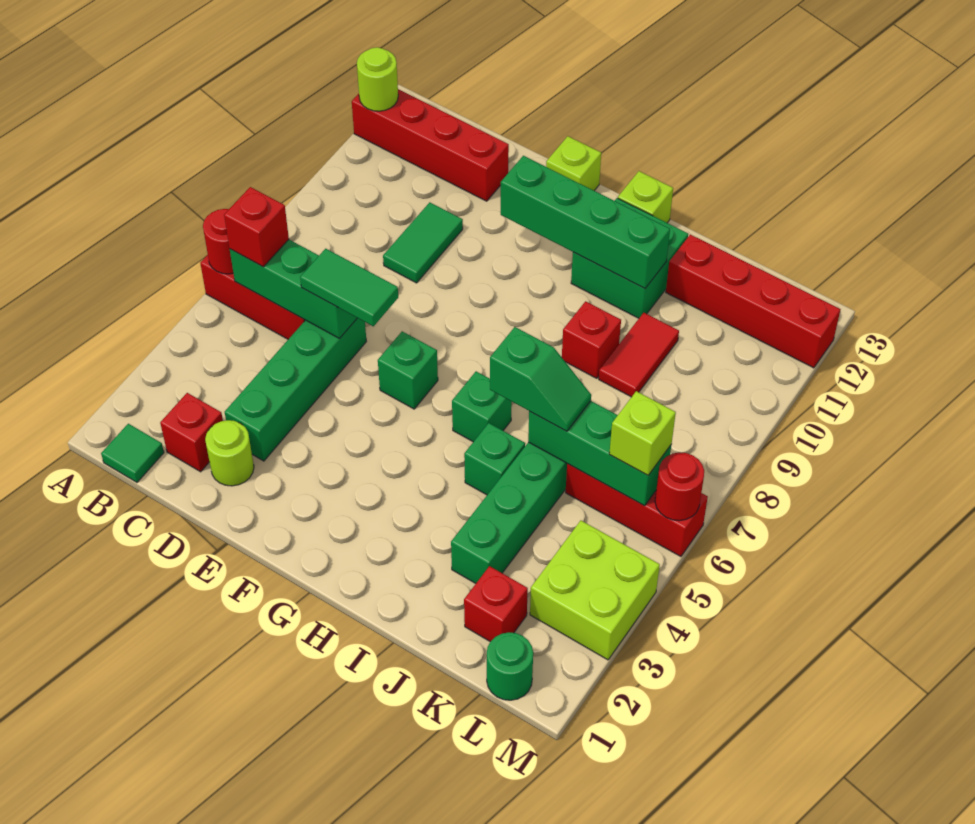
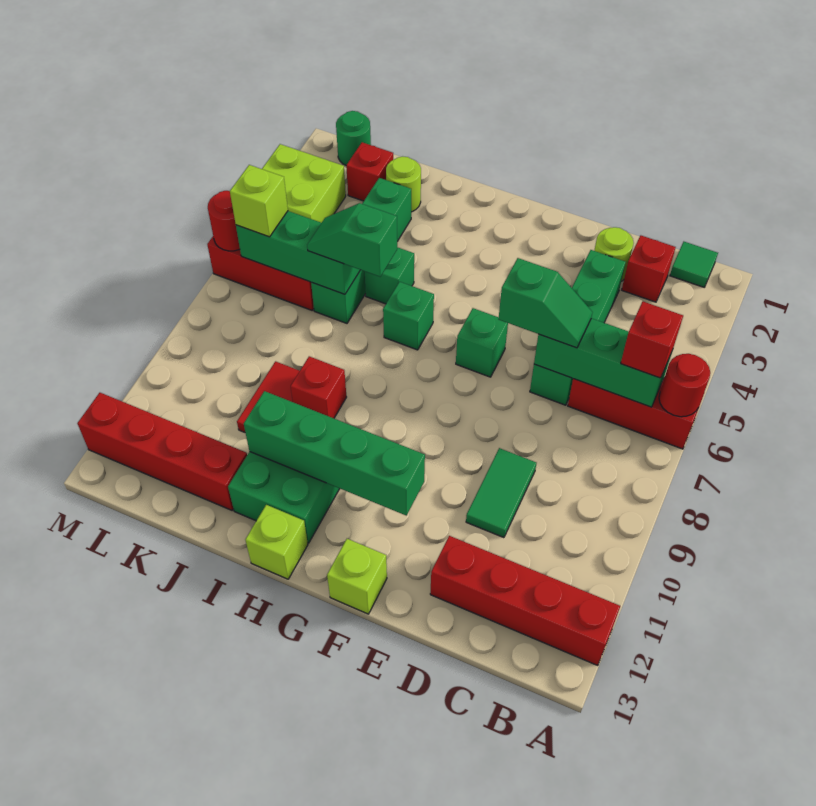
lime 1x1 round brick [357,47,398,111] -> lime 1x1 round brick moved to [386,156,421,212]
green 1x2 tile [300,249,398,326] -> green 1x2 slope [499,258,593,348]

